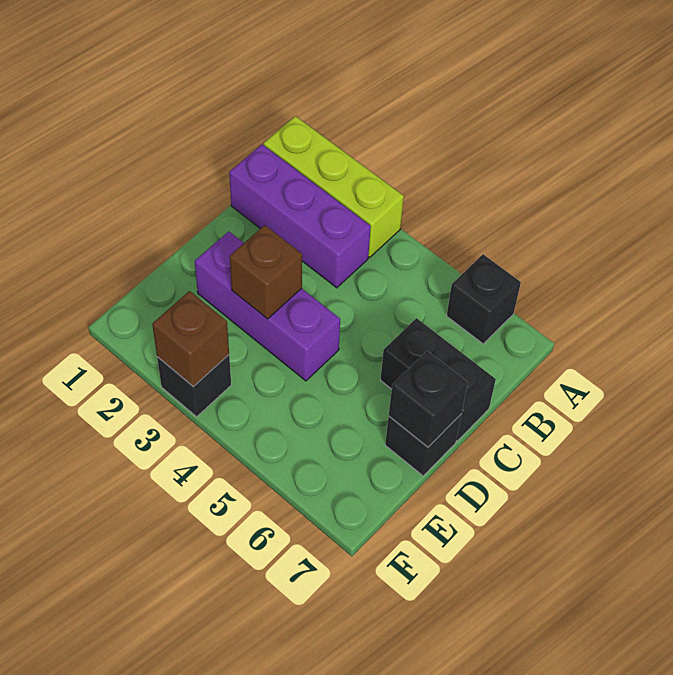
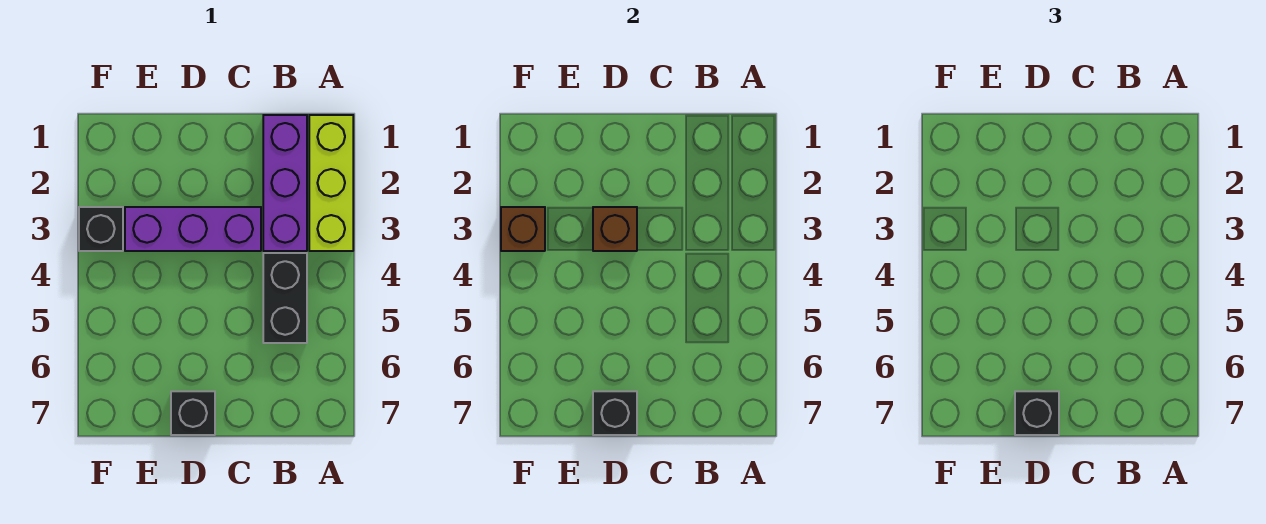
black 1x1 brick [447,254,521,344] -> black 1x1 brick moved to [1015,391,1059,435]
black 1x2 brick [381,318,496,441] -> black 1x2 brick moved to [263,253,307,343]
purple 1x3 brick [195,231,340,381] -> purple 1x3 brick turned to [125,207,261,251]

